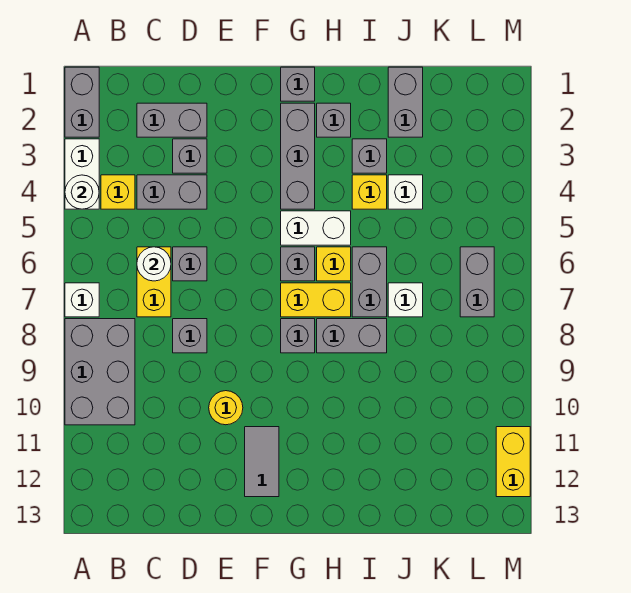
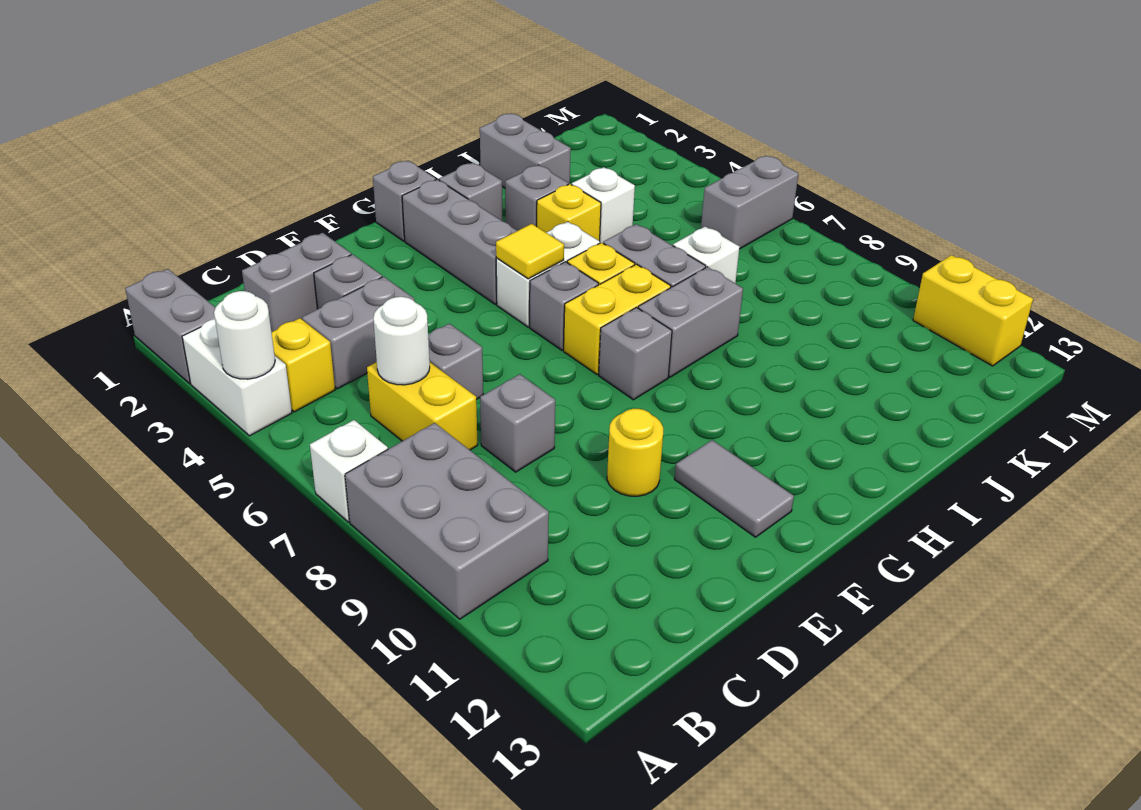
none -> yellow 1x1 tile [496,224,564,279]
grey 1x2 brick [460,247,494,317] -> grey 1x2 brick turned to [701,156,799,249]

